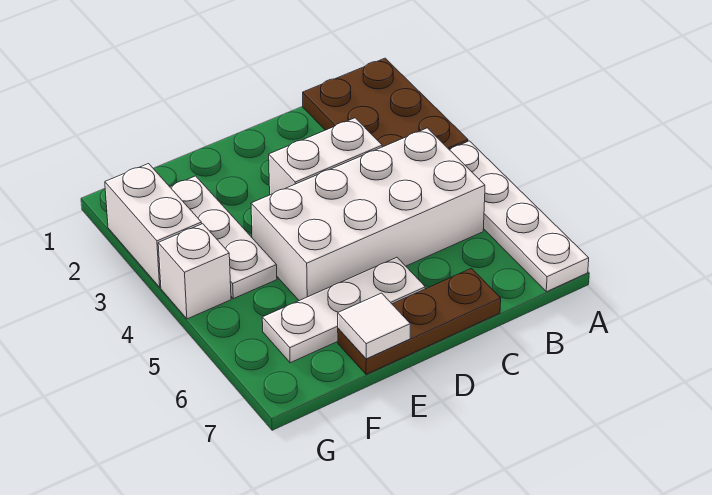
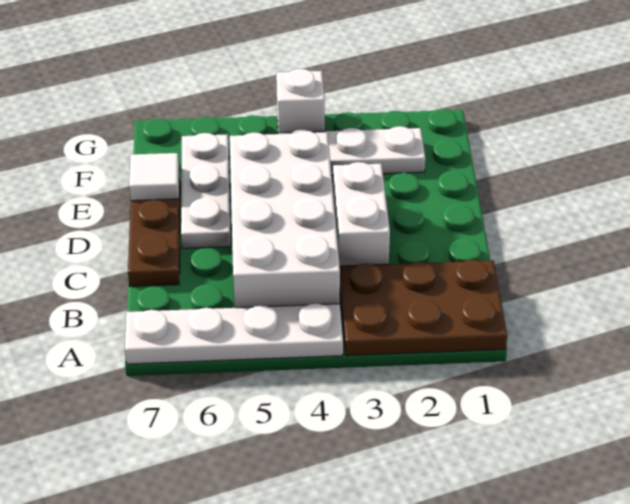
white 1x2 brick [105,164,202,287] -> none

